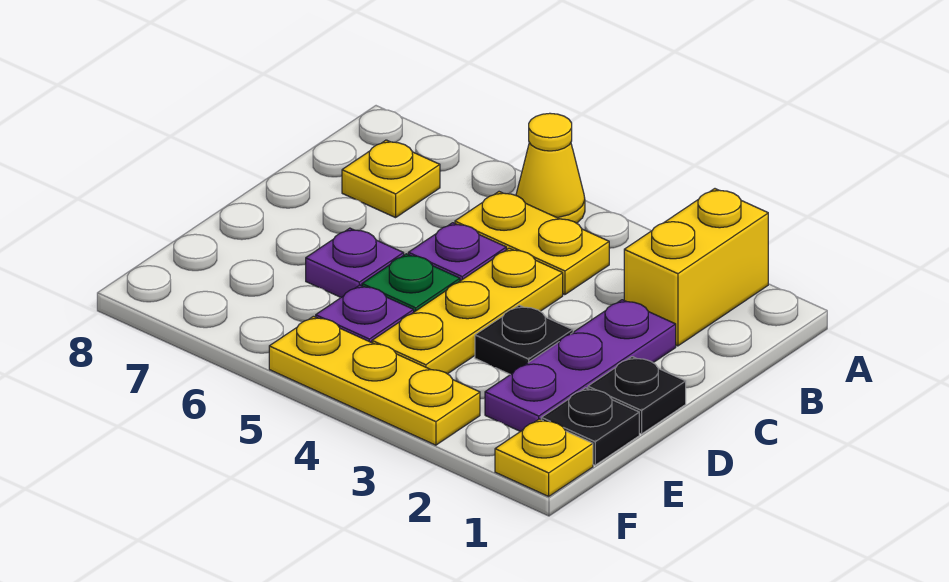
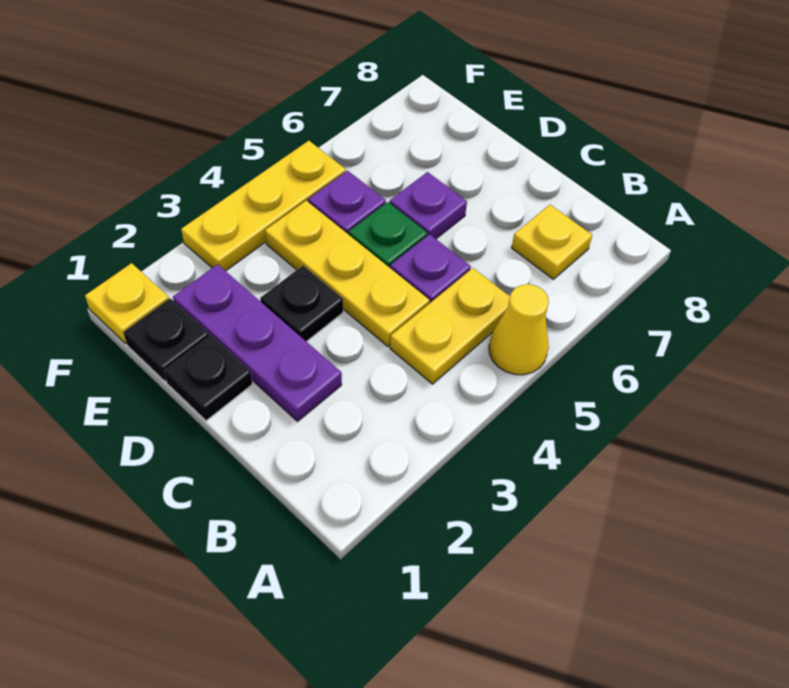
yellow 1x2 brick [624,189,768,346] -> none

